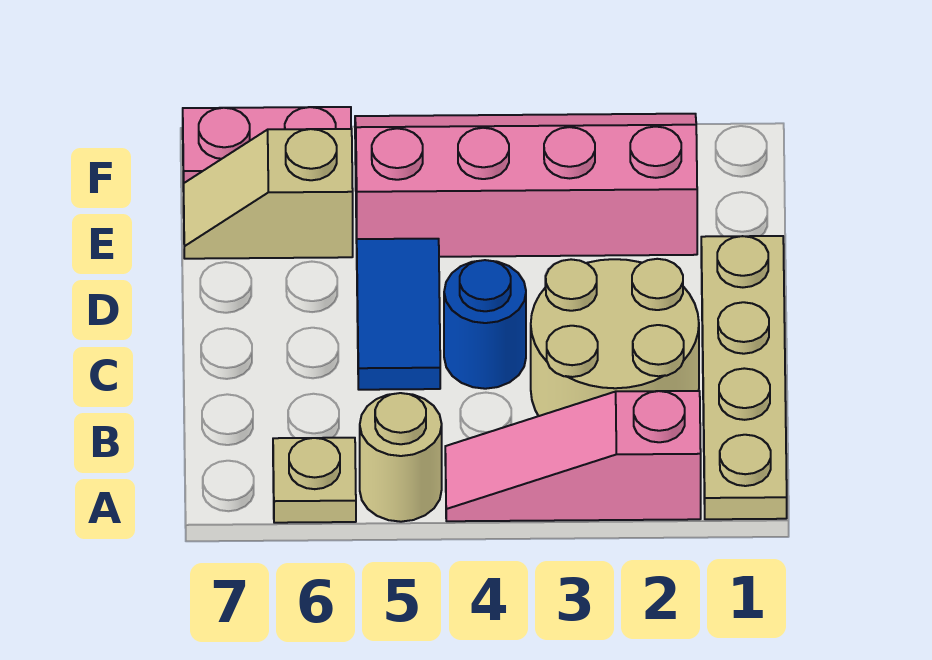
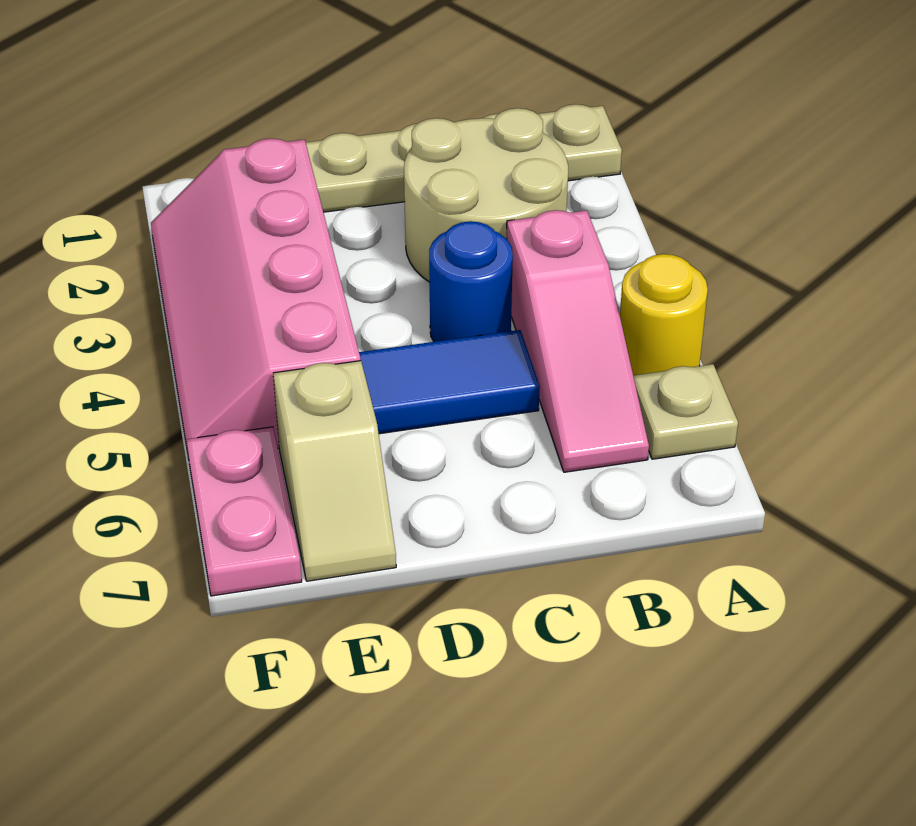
pink 1x3 slope [445,391,701,521] -> pink 1x3 slope moved to [507,210,649,472]
tan 1x1 round brick [360,393,442,522] -> yellow 1x1 round brick [620,254,708,375]

